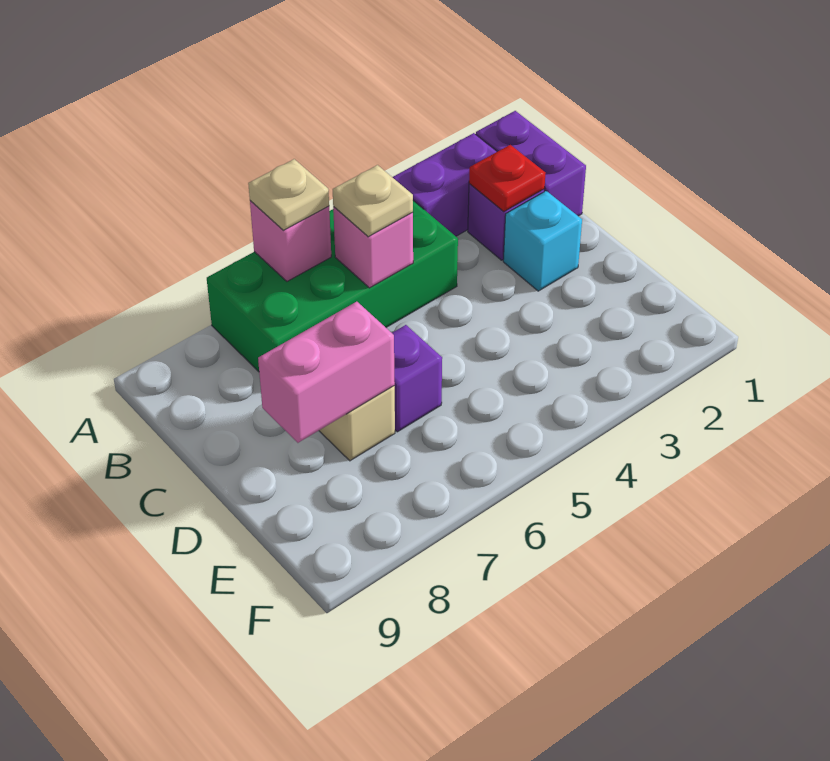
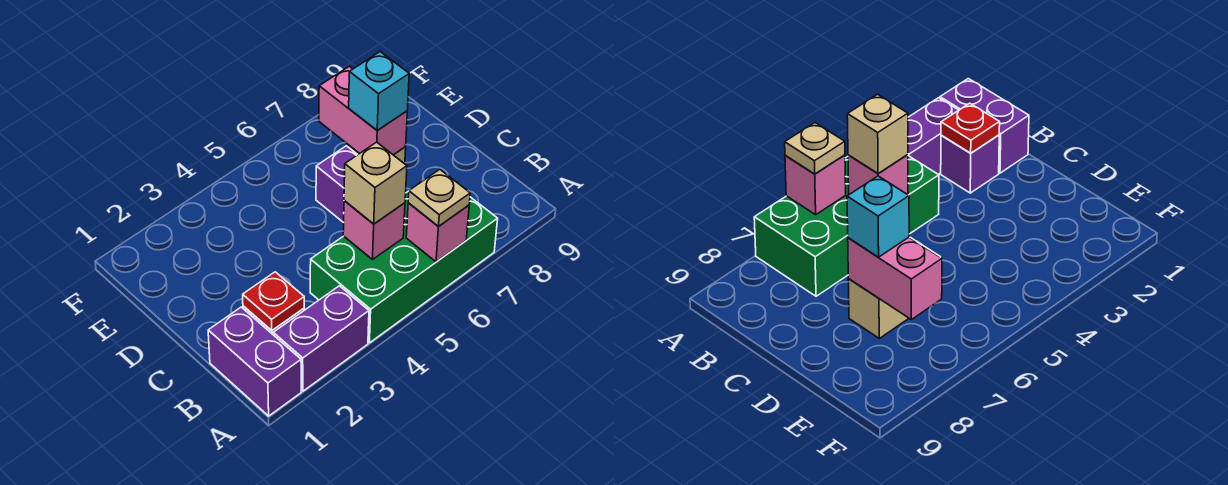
tan 1x1 plate [333,165,413,237] -> tan 1x1 brick [344,142,407,224]
cyan 1x1 brick [503,191,582,291] -> cyan 1x1 brick moved to [349,52,409,130]
pink 1x2 brick [258,302,395,443] -> pink 1x2 brick turned to [319,66,407,155]

